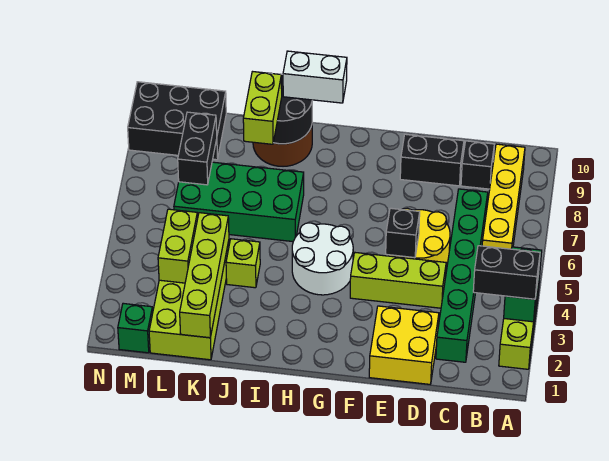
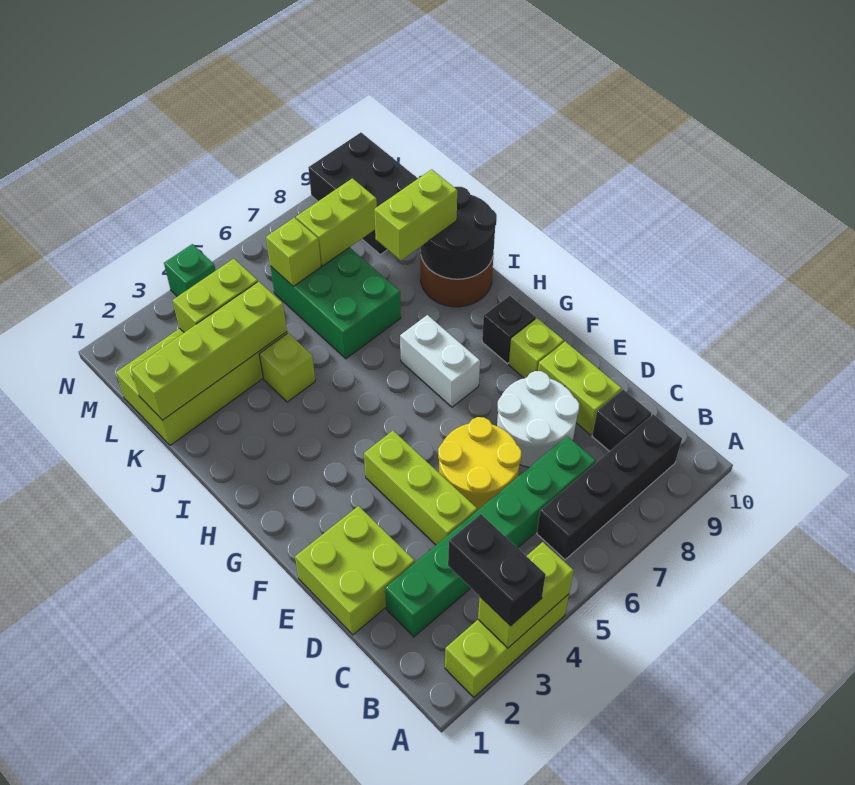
green 1x2 brick [504,247,542,322] -> lime 1x2 brick [478,542,574,648]
yellow 1x4 brick [482,144,525,249] -> black 1x4 brick [537,414,682,560]
yellow 2x2 brick [369,306,439,384] -> lime 2x2 brick [295,506,415,635]
black 1x2 brick [400,134,464,186] -> lime 1x2 brick [538,341,622,435]
black 1x1 brick [386,208,420,258] -> black 1x1 brick moved to [482,296,536,364]
none -> lime 1x1 brick [509,318,564,378]
white 2x2 round brick [292,223,353,295] -> white 2x2 round brick moved to [497,371,579,467]
white 1x2 brick [283,51,347,103] -> white 1x2 brick moved to [400,315,480,407]
green 2x4 brick [174,162,304,242] -> green 2x3 brick [270,247,401,359]
none -> lime 1x1 brick [266,218,321,286]
black 1x2 brick [178,112,217,185] -> lime 1x2 brick [296,178,377,266]
green 1x1 brick [118,303,153,353] -> green 1x1 brick moved to [164,244,216,297]

